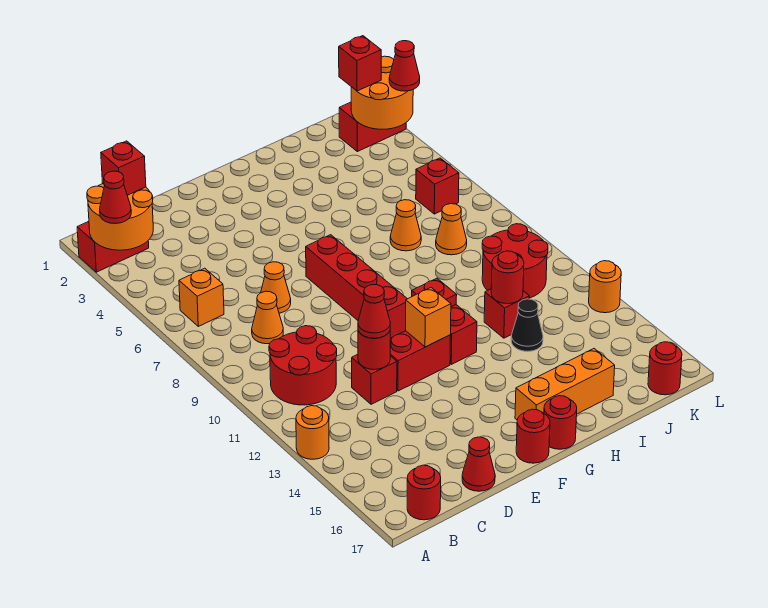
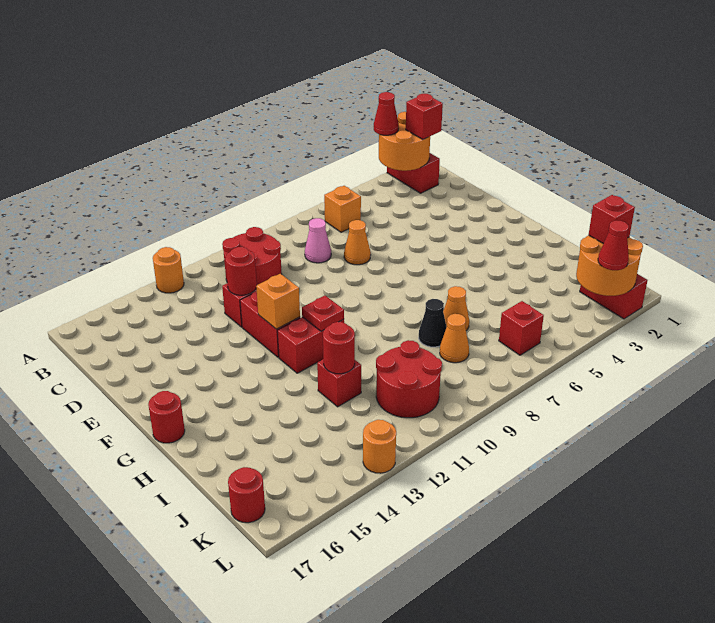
red 1x1 round brick [407,465,441,520] -> none
orange 1x1 cone [252,291,283,344] -> pink 1x1 cone [305,218,331,263]
red 1x1 cone [358,285,390,338] -> none
red 1x1 cone [462,437,495,491] -> none
red 1x4 brick [306,235,407,338] -> none
red 1x1 round brick [516,409,550,463] -> none
orange 1x3 brick [515,349,615,420] -> none
black 1x1 cone [511,299,543,351] -> black 1x1 cone moved to [419,299,446,347]

